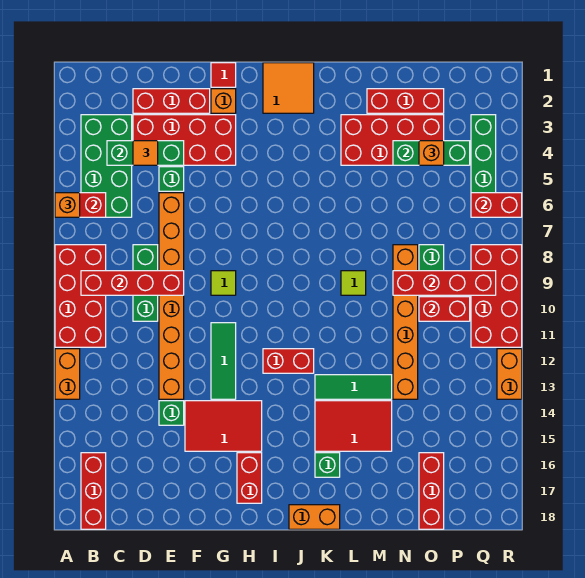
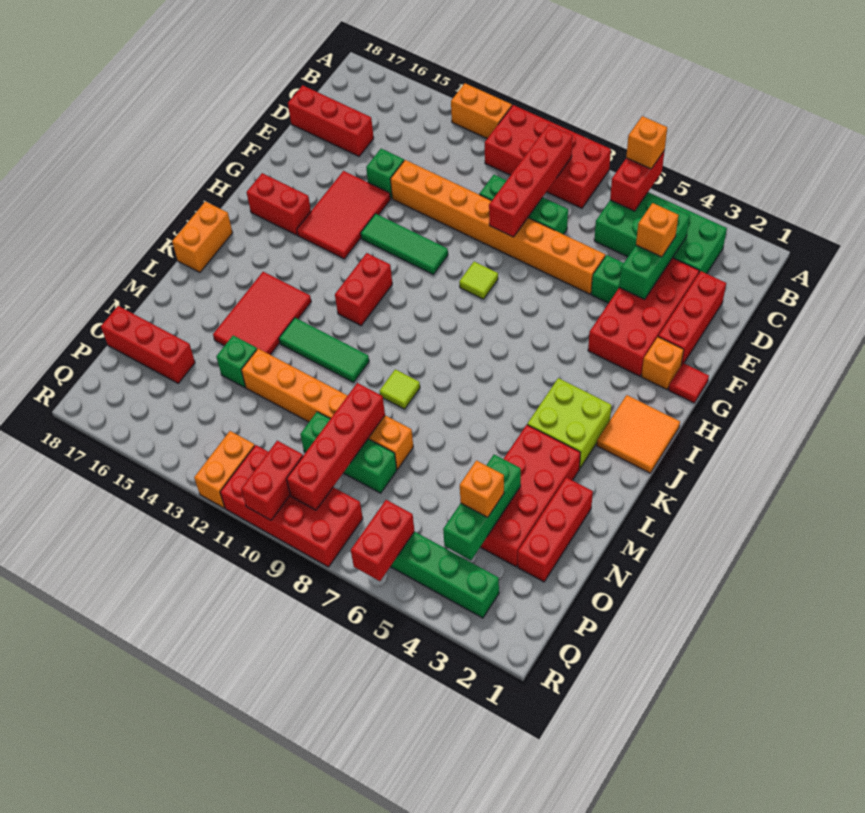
red 1x3 brick [81,453,106,529] -> red 1x3 brick moved to [288,85,374,156]
orange 1x1 tile [133,141,158,165] -> orange 1x1 brick [636,203,679,257]
none -> lime 2x2 brick [527,378,611,469]
green 1x3 tile [315,375,392,399] -> green 1x3 tile turned to [279,318,369,382]
green 1x1 brick [315,453,340,477] -> green 1x1 brick moved to [216,336,257,387]
red 1x2 brick [419,297,470,321] -> red 1x2 brick moved to [241,441,303,520]
orange 1x2 brick [497,349,522,399] -> orange 1x2 brick turned to [194,431,255,508]

